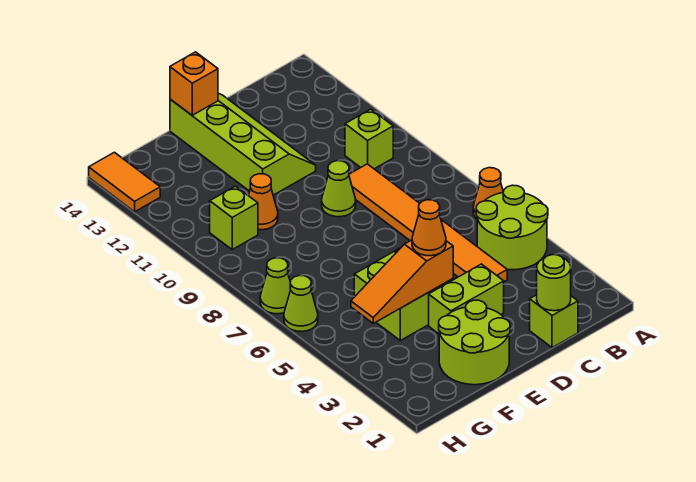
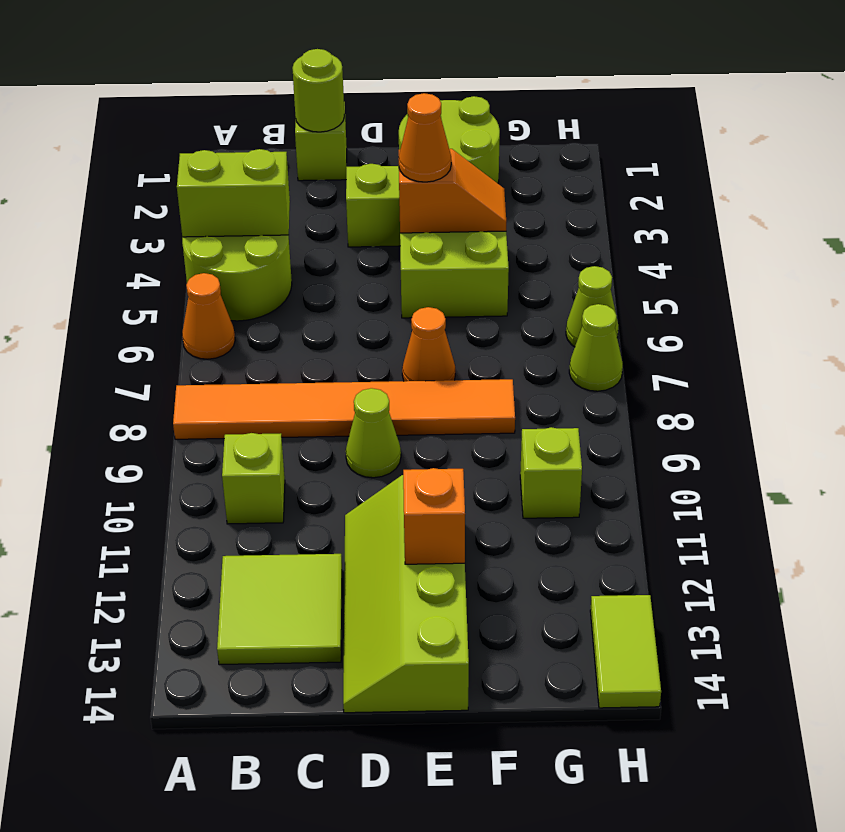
none -> lime 1x2 brick [177,149,290,237]
none -> lime 2x2 tile [217,554,342,665]
orange 1x6 tile [349,164,507,282] -> orange 1x6 tile turned to [173,379,515,439]
orange 1x3 slope [351,240,453,323] -> orange 1x2 slope [399,149,506,233]
orange 1x1 brick [170,52,218,115] -> orange 1x1 brick moved to [403,468,465,564]
orange 1x1 cone [249,174,278,230] -> orange 1x1 cone moved to [402,307,455,381]
orange 1x2 tile [89,152,160,212] -> lime 1x2 tile [590,595,661,708]

